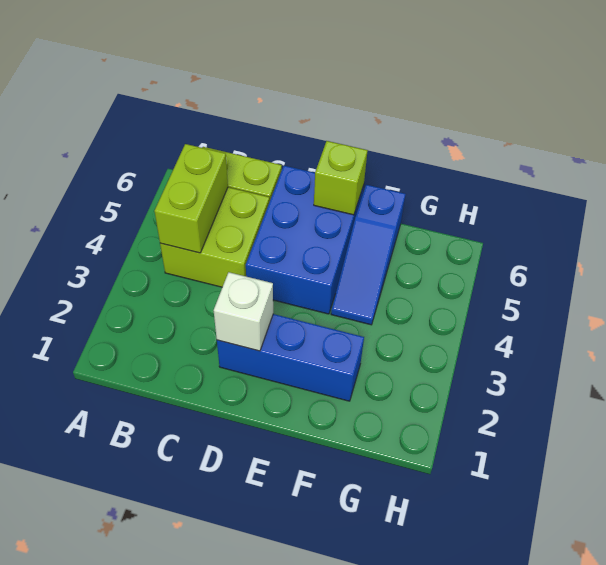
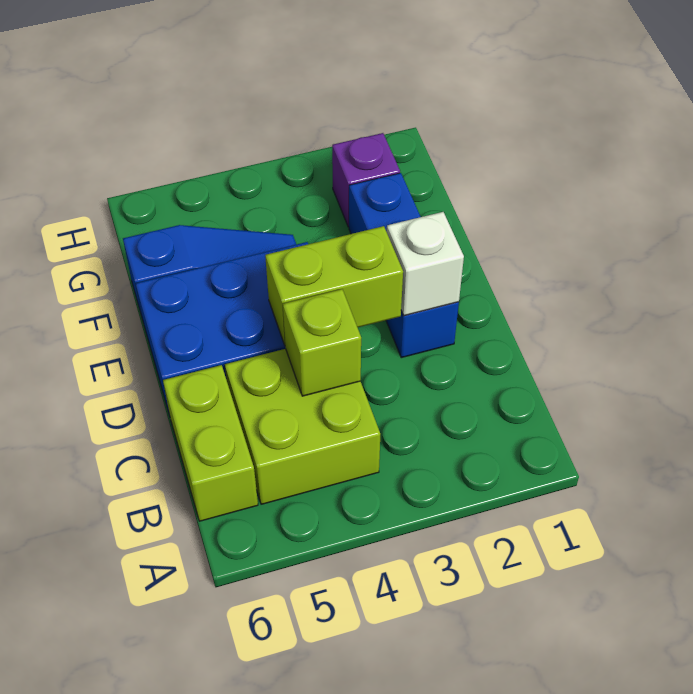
lime 1x2 brick [154,144,228,253] -> lime 1x2 brick moved to [265,226,403,345]
lime 1x1 brick [314,141,368,215] -> lime 1x1 brick moved to [283,289,361,396]
none -> purple 1x1 brick [332,133,400,227]

